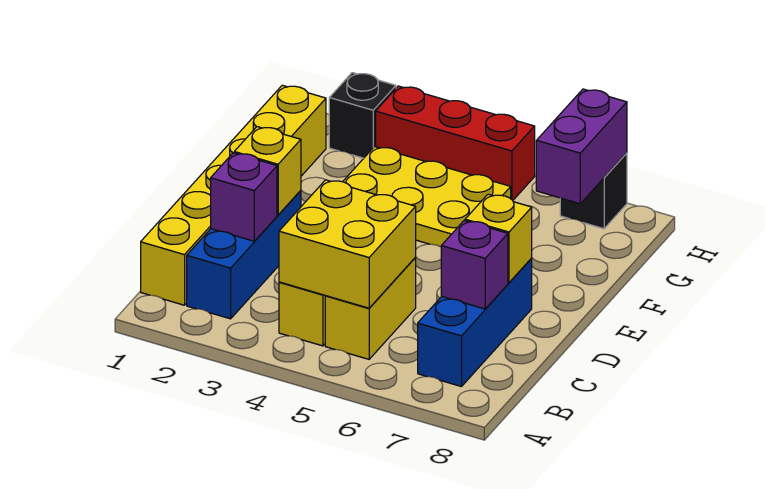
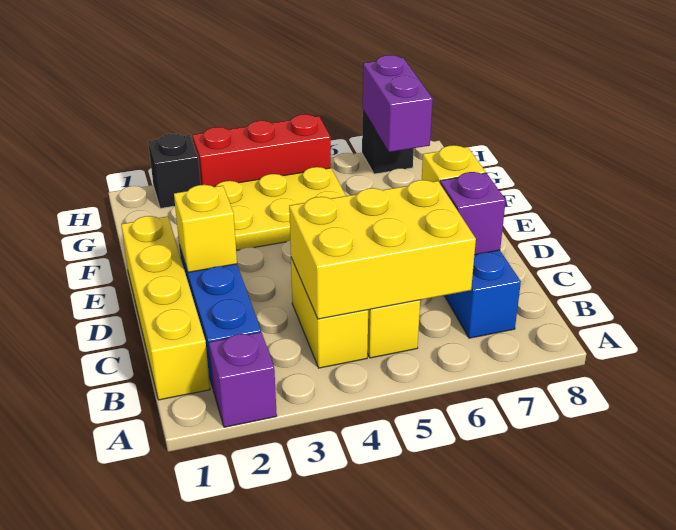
yellow 1x6 brick [141,85,326,305] -> yellow 1x4 brick [121,216,210,400]
yellow 2x2 brick [279,180,416,308] -> yellow 2x3 brick [289,180,476,319]
purple 1x1 brick [211,153,277,241] -> purple 1x1 brick moved to [209,332,277,427]

